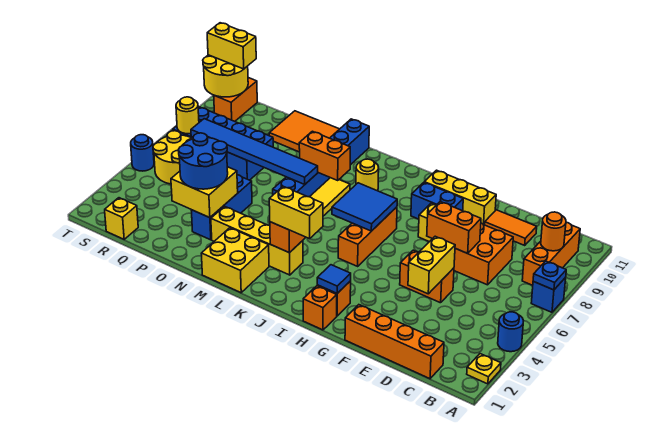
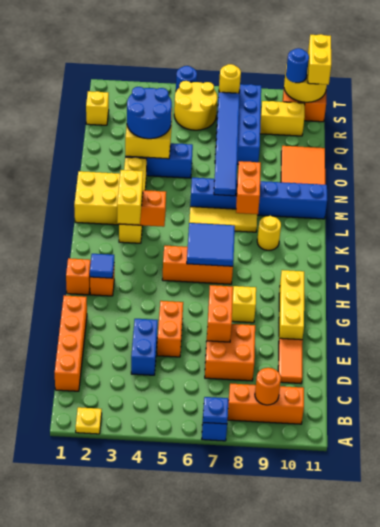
blue 1x1 round brick [498,312,523,352] -> blue 1x1 round brick moved to [286,48,309,83]
yellow 1x2 brick [408,236,455,294] -> yellow 1x2 brick moved to [260,101,305,136]
blue 1x2 brick [411,183,463,219] -> blue 1x2 brick moved to [131,319,158,375]

